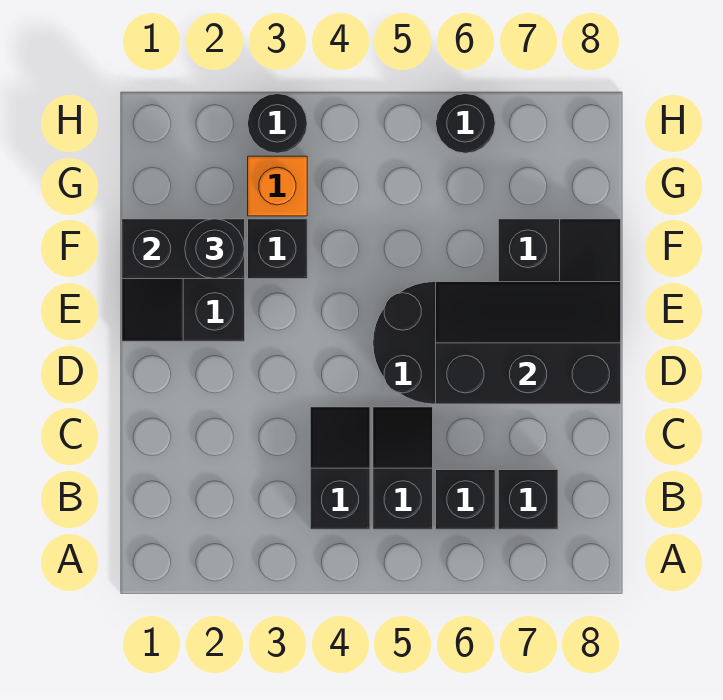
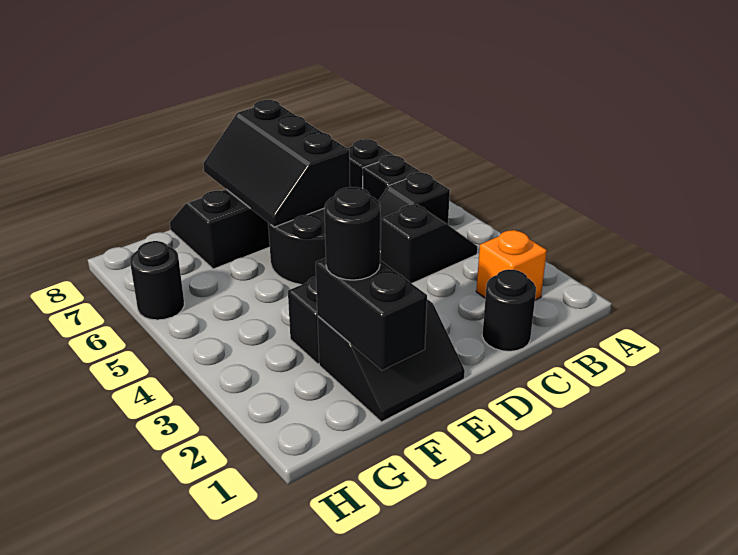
black 1x2 slope [310,407,370,529] -> black 1x2 slope turned to [381,204,477,283]
orange 1x1 brick [248,156,307,216] -> orange 1x1 brick moved to [476,230,547,300]
black 1x1 round brick [248,94,307,153] -> black 1x1 round brick moved to [482,269,536,351]

